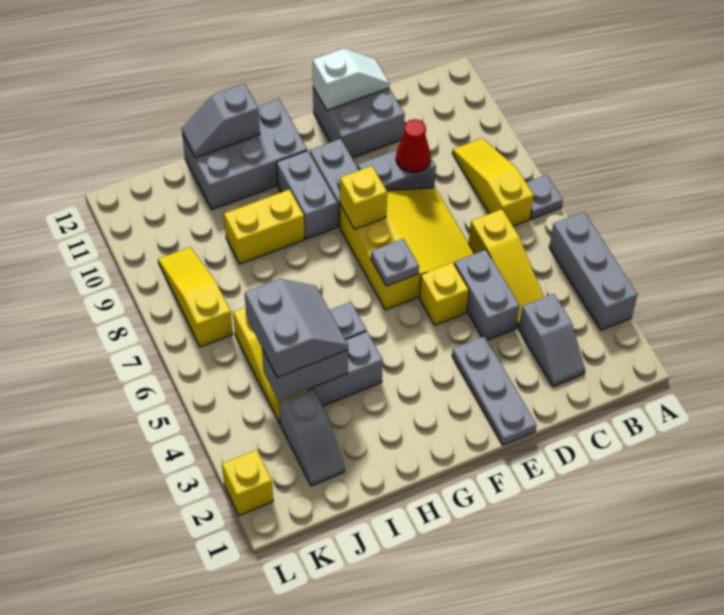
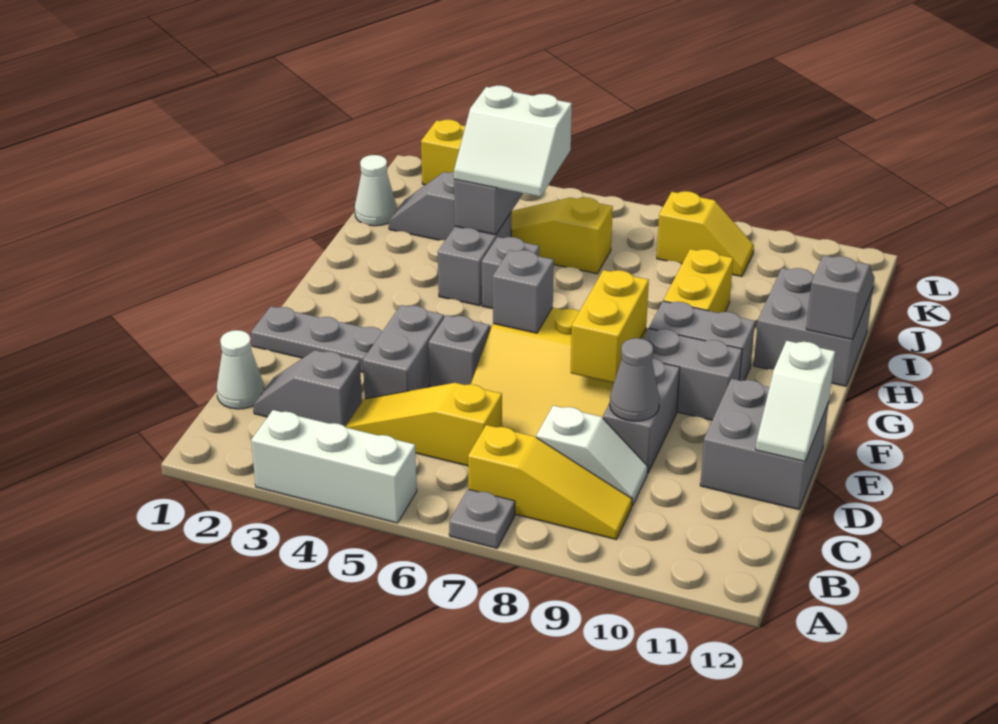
grey 1x3 brick [549,212,637,330] -> white 1x3 brick [251,410,417,523]
none -> white 1x1 cone [217,330,264,409]
none -> white 1x2 slope [536,405,648,506]
grey 1x2 brick [454,250,520,340] -> grey 1x2 brick turned to [363,305,444,399]
red 1x1 cone [396,119,430,173] -> grey 1x1 cone [610,338,660,421]
yellow 1x1 brick [419,262,469,325] -> grey 1x1 brick [429,315,490,387]
grey 1x1 plate [371,239,419,286] -> grey 1x1 brick [493,250,554,333]
yellow 1x1 brick [340,166,387,230] -> yellow 1x2 brick [571,270,649,383]
grey 2x3 brick [182,99,307,210] -> grey 2x2 brick [754,268,873,386]
grey 2x2 slope [245,279,348,378] -> white 2x2 slope [454,86,572,197]
none -> white 1x1 cone [355,155,397,226]
yellow 1x3 slope [158,247,233,347] -> yellow 1x2 slope [657,191,754,277]

